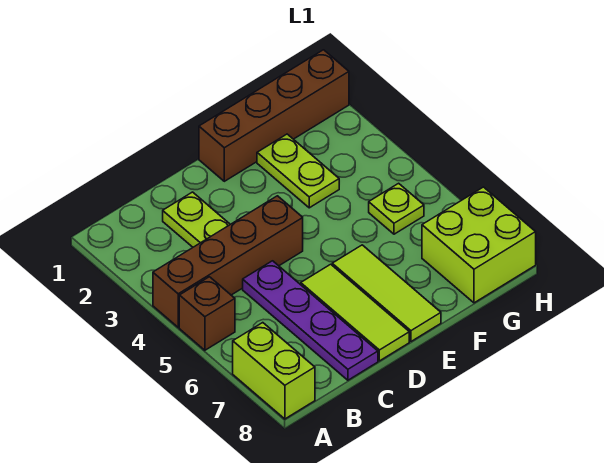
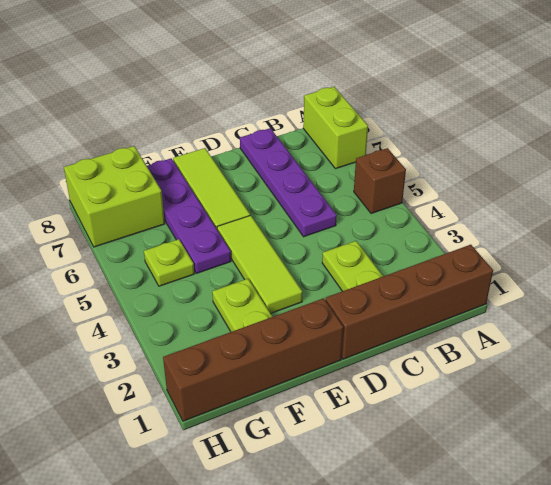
brown 1x4 brick [153,196,303,327] -> brown 1x4 brick moved to [325,245,493,359]
lime 1x3 tile [301,264,409,361] -> lime 1x3 tile moved to [217,215,302,313]
none -> purple 1x4 plate [147,158,231,273]

